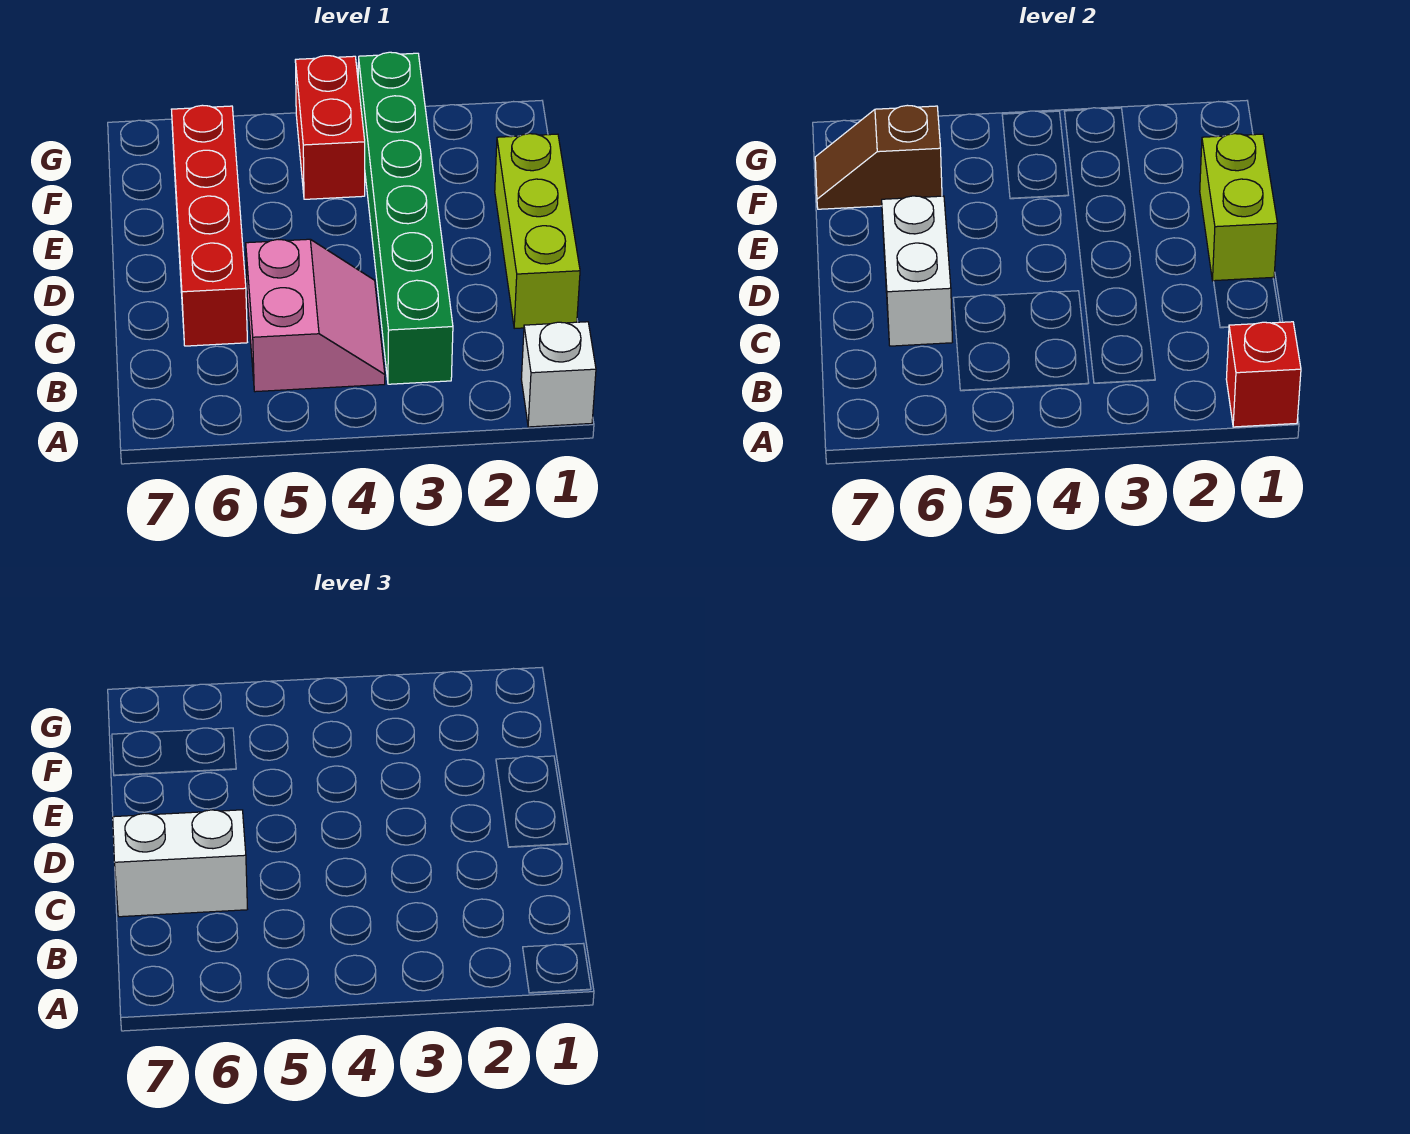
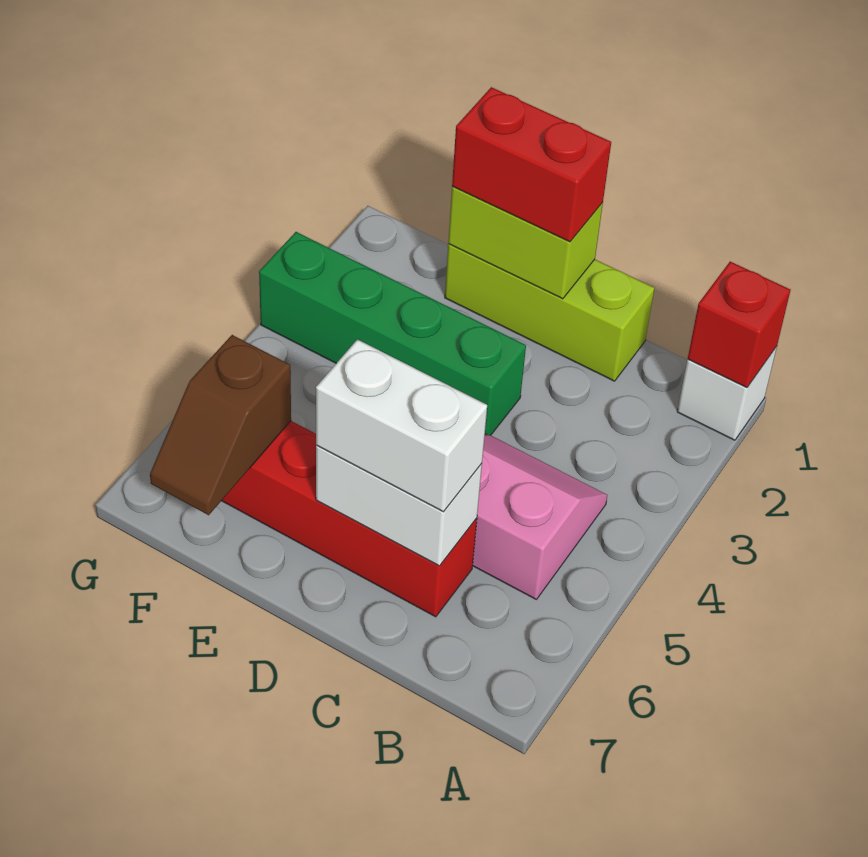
green 1x6 brick [358,52,453,384] -> green 1x4 brick [259,232,526,435]
white 1x2 brick [113,810,247,917] -> white 1x2 brick turned to [316,339,487,512]
red 1x2 brick [295,56,365,199] -> red 1x2 brick moved to [452,87,611,242]

